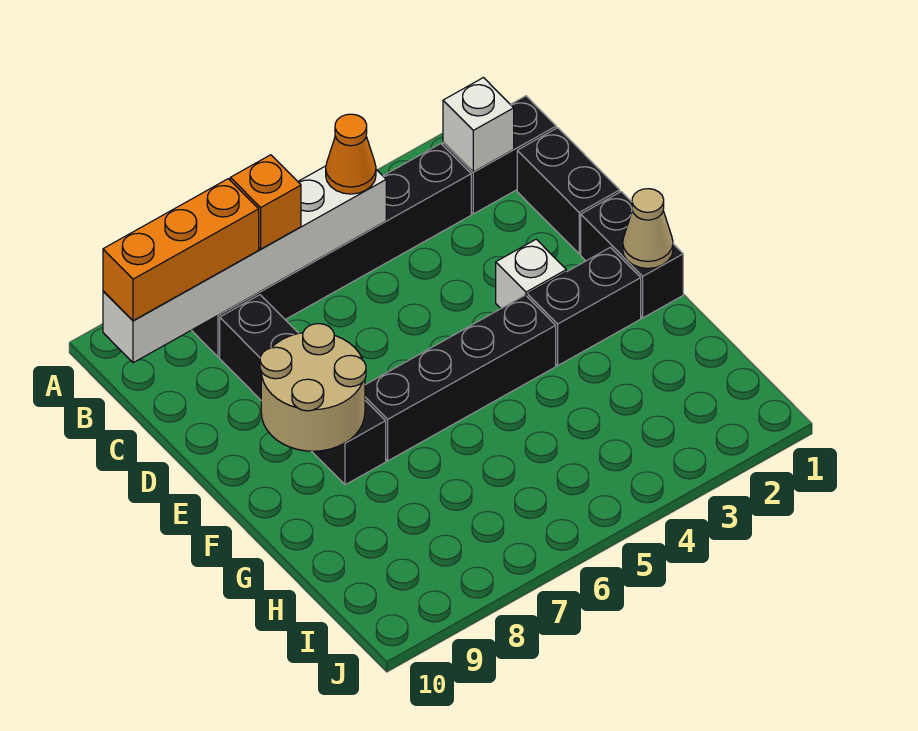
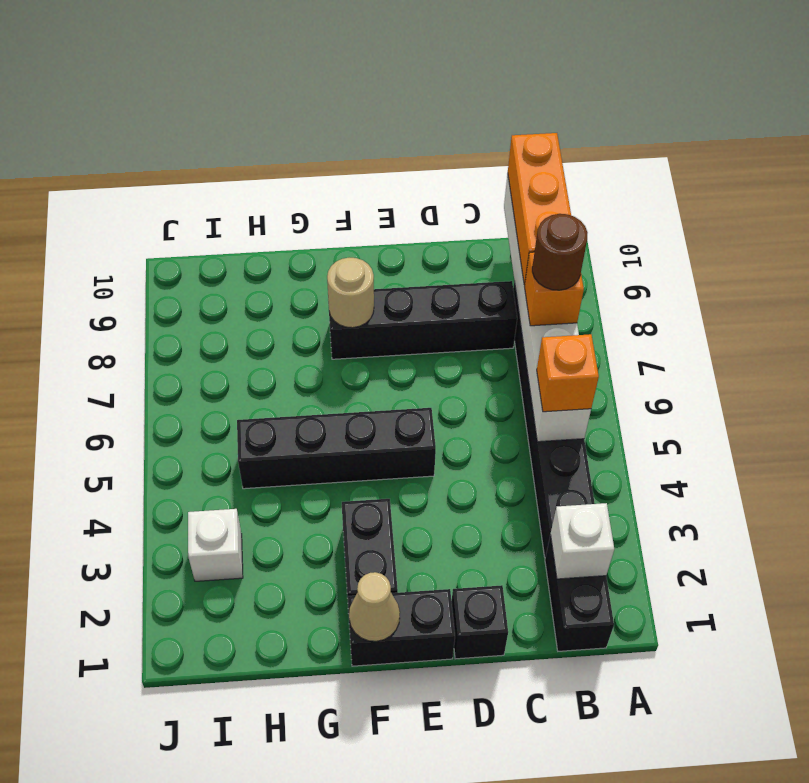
orange 1x1 cone [326,114,376,194] -> orange 1x1 brick [537,334,599,412]
none -> brown 1x1 round brick [532,214,588,290]
black 1x2 brick [517,128,620,254] -> black 1x1 brick [452,585,508,659]
white 1x1 brick [496,239,566,308] -> white 1x1 brick moved to [188,509,243,581]
tan 2x2 round brick [260,324,366,451] -> tan 1x1 round brick [327,258,374,328]
black 1x4 brick [365,295,556,461] -> black 1x4 brick turned to [237,408,436,489]

